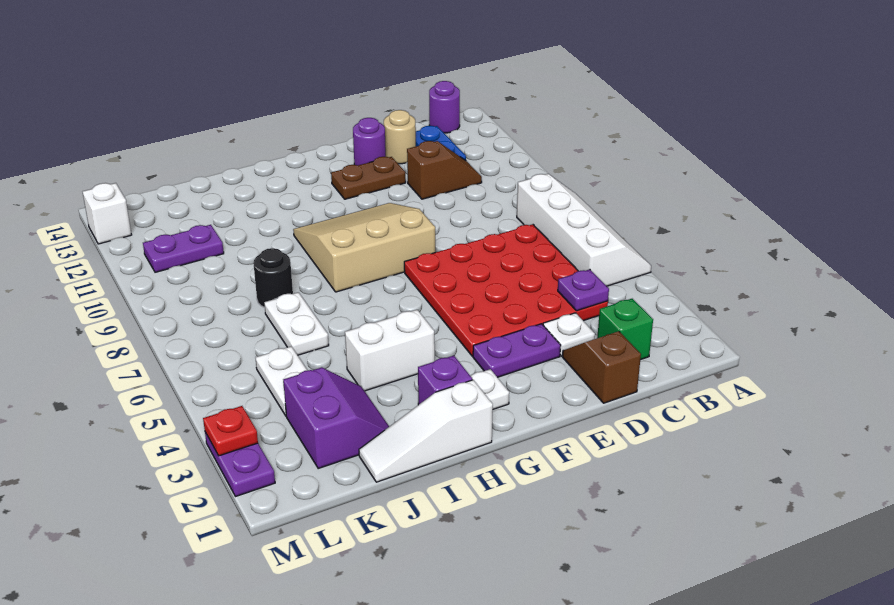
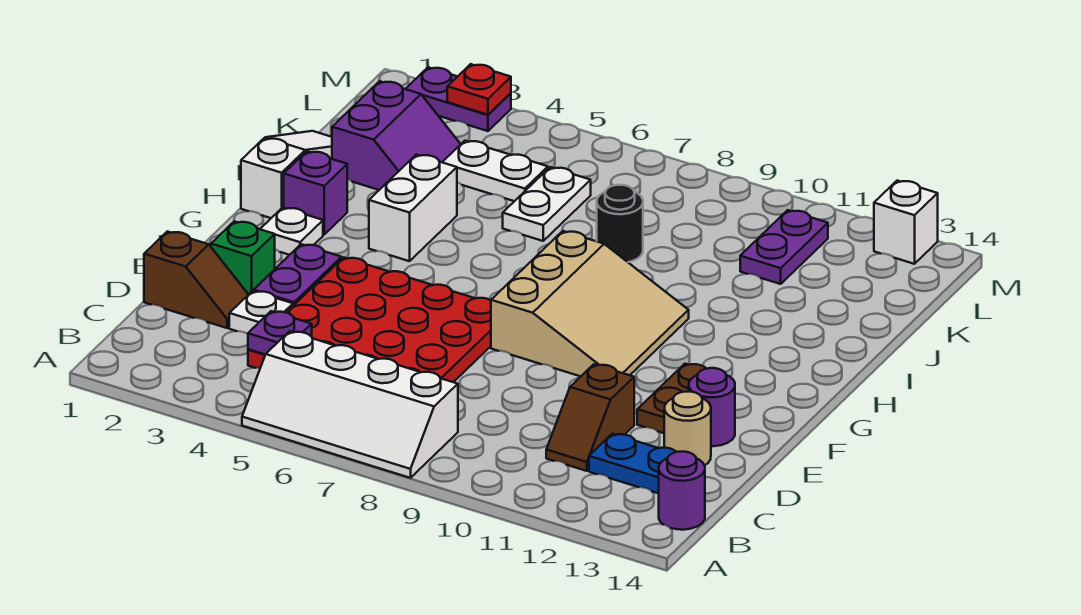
green 1x1 brick [597,299,653,360] -> green 1x1 brick moved to [211,221,275,295]
purple 2x2 slope [283,367,389,468] -> purple 2x2 slope turned to [332,81,461,190]
white 1x2 plate [264,292,329,355] -> white 1x2 plate turned to [503,167,591,241]

